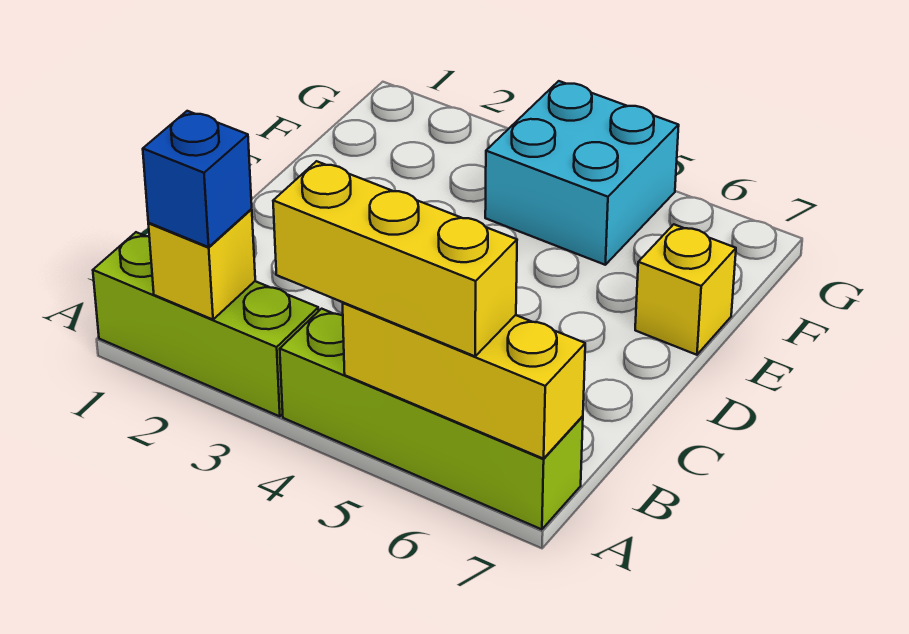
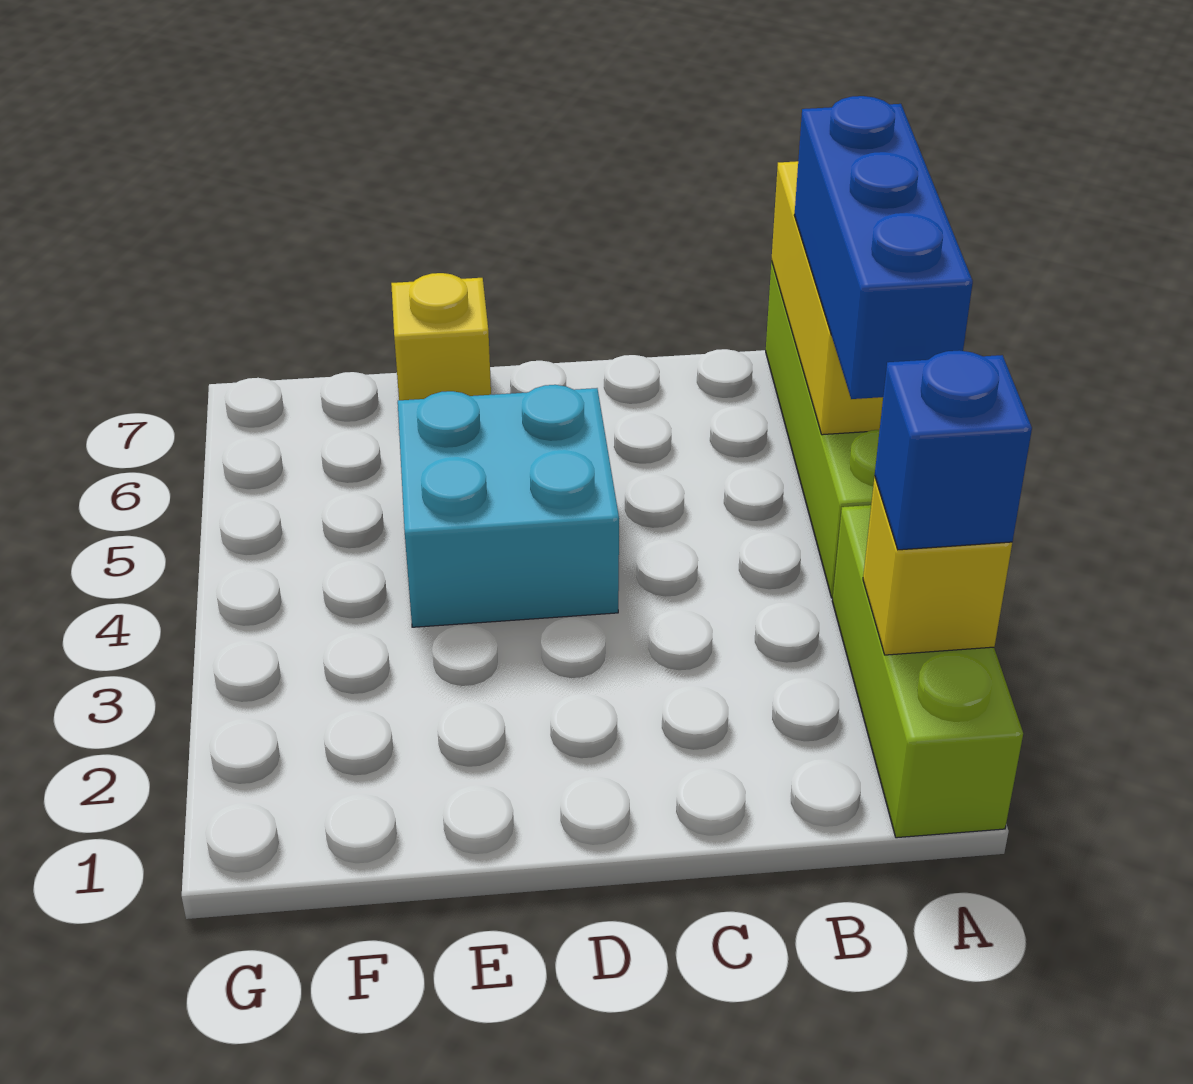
yellow 1x3 brick [273,161,517,356] -> blue 1x3 brick [794,96,973,399]
cyan 2x2 brick [485,81,679,265] -> cyan 2x2 brick moved to [398,385,619,627]

